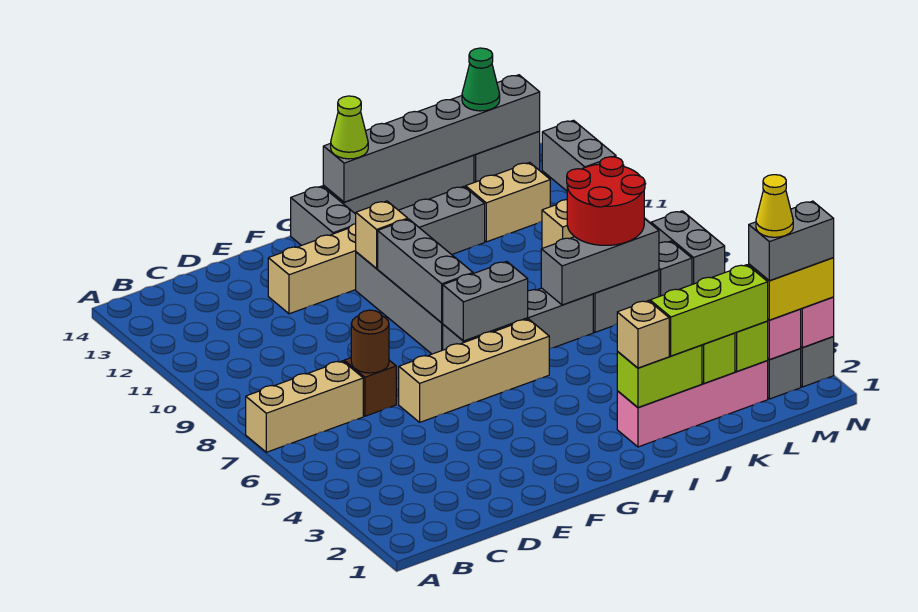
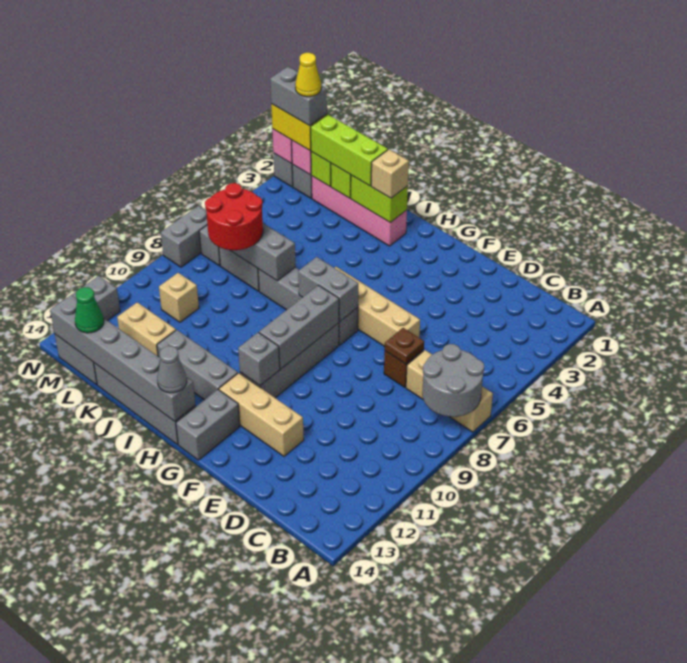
none -> grey 2x2 round brick [422,344,484,417]
brown 1x1 round brick [351,310,389,373] -> brown 1x1 plate [385,328,424,364]
tan 1x1 brick [356,201,408,269] -> grey 1x1 brick [238,333,280,386]
lime 1x1 cone [331,96,368,159] -> grey 1x1 cone [157,346,187,393]

